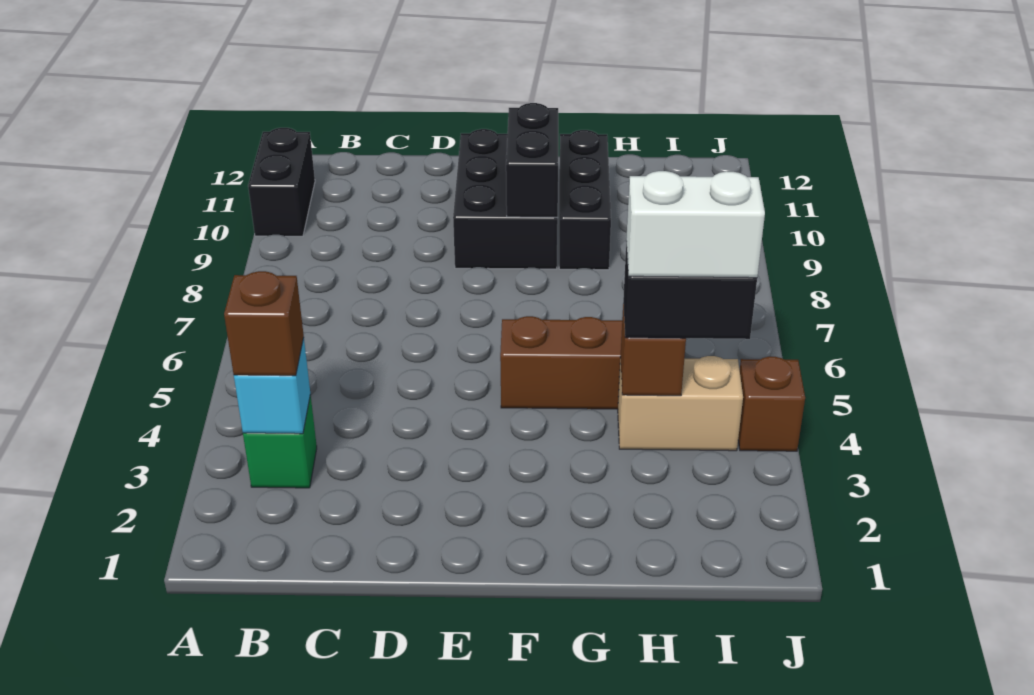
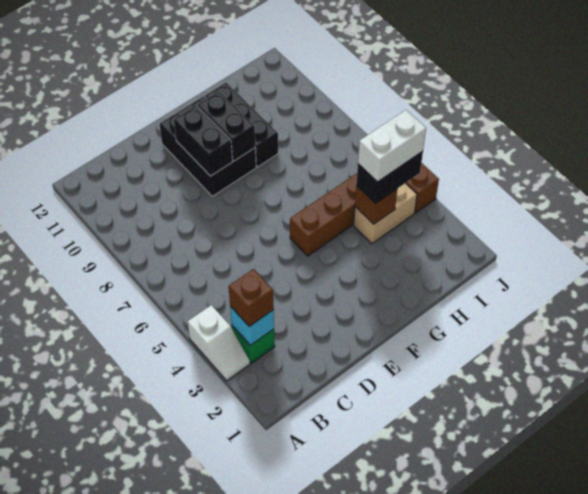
none -> white 1x2 slope [188,305,250,381]
black 1x2 brick [248,128,315,236] -> black 1x2 brick moved to [174,106,233,176]

